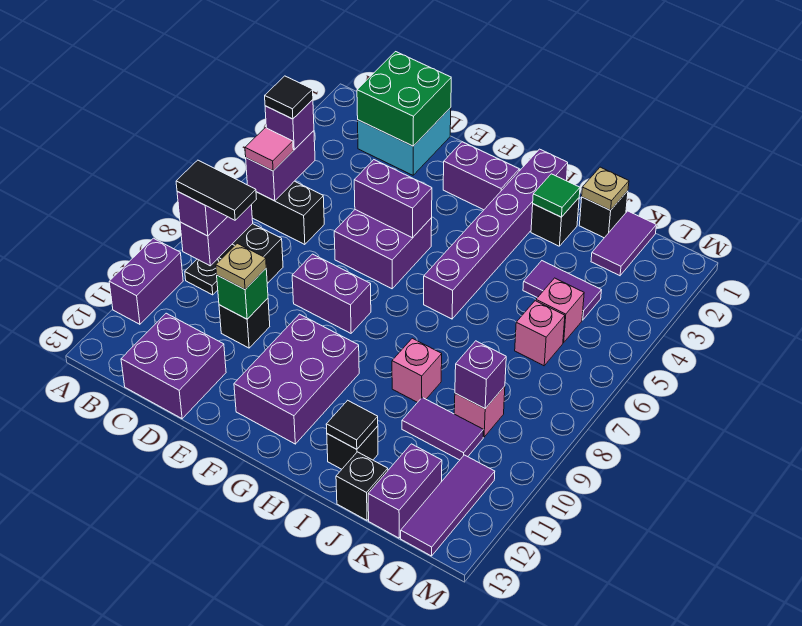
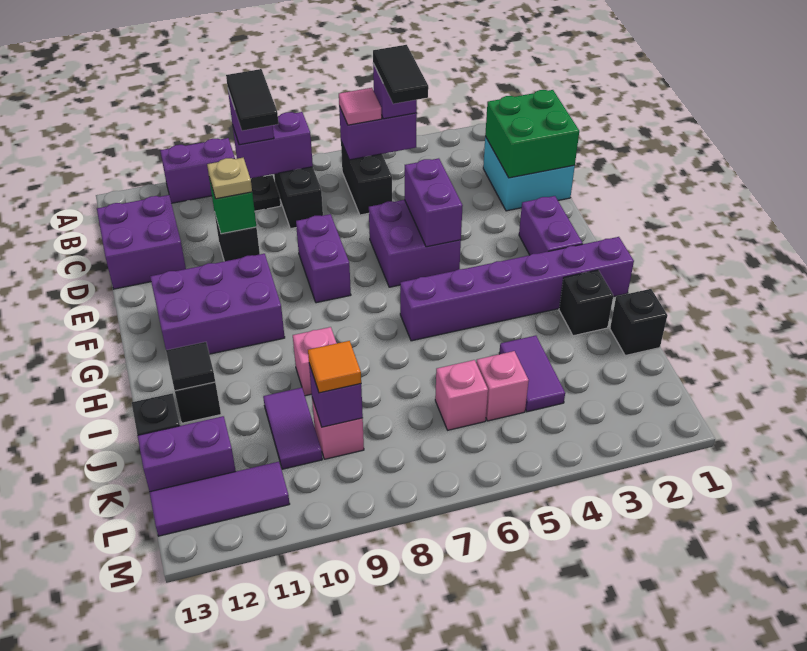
black 1x1 tile [265,76,313,119] -> black 1x2 tile [373,45,428,104]
green 1x1 tile [533,174,580,217] -> none
tan 1x1 plate [582,167,629,210] -> none
purple 1x2 tile [591,211,656,276] -> none
none -> orange 1x1 tile [308,341,361,393]

